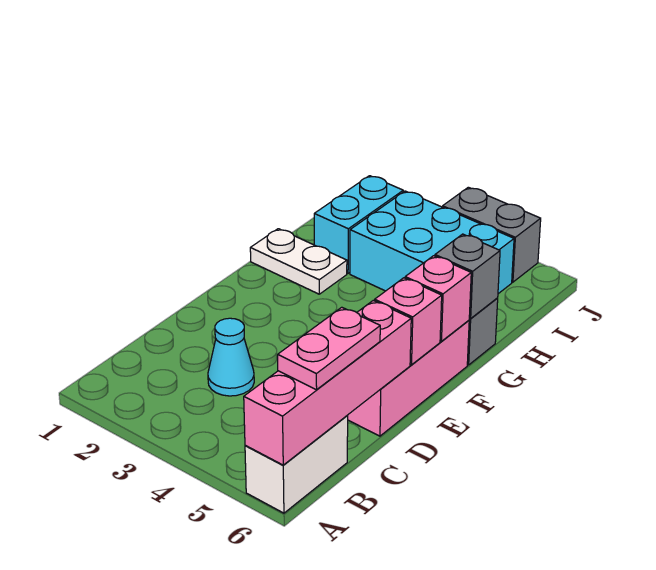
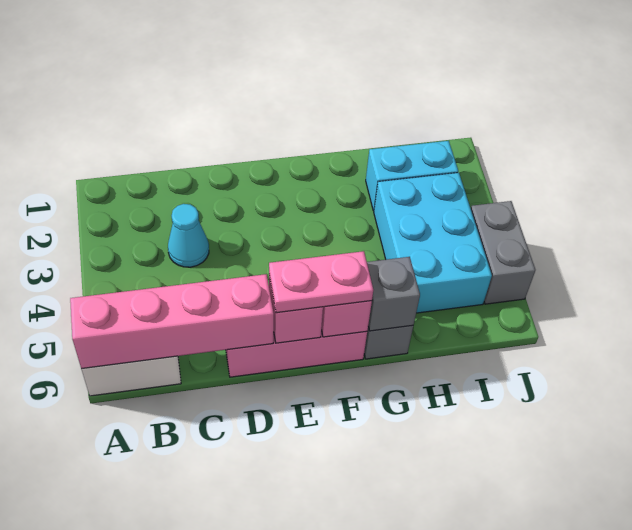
pink 1x2 plate [278,307,380,390] -> pink 1x2 plate moved to [269,251,373,313]
white 1x2 plate [250,229,347,294] -> none

